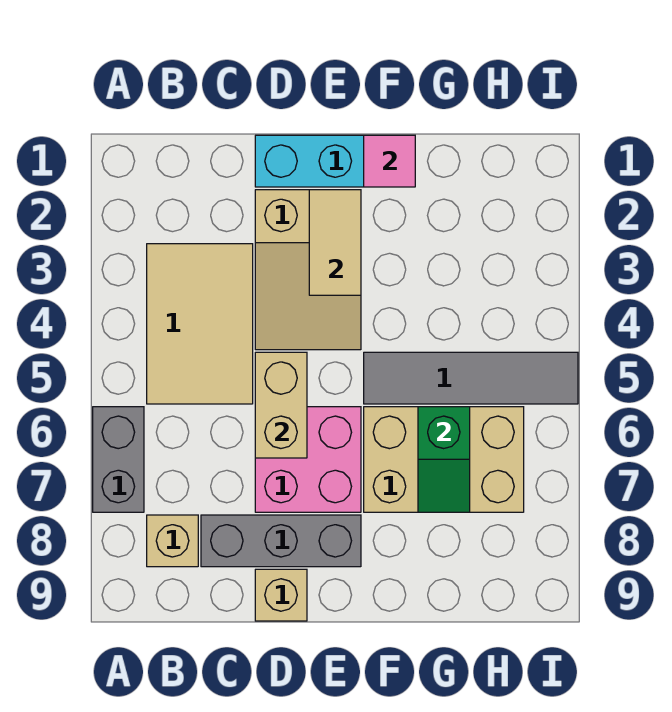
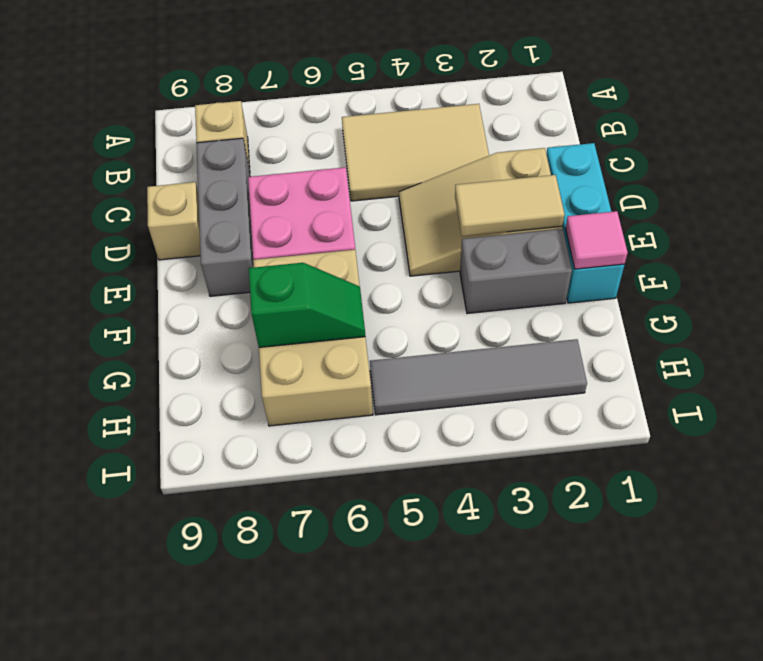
grey 1x2 brick [93,407,144,512] -> grey 1x2 brick moved to [460,229,572,314]
tan 1x2 brick [255,352,307,458] -> none
grey 1x4 tile [364,352,578,404] -> grey 1x4 tile turned to [370,339,587,415]
green 1x2 slope [418,407,470,512] -> green 1x2 slope turned to [249,263,365,348]

